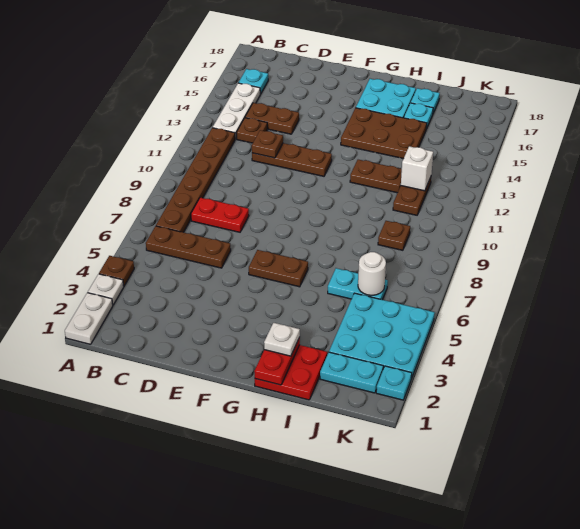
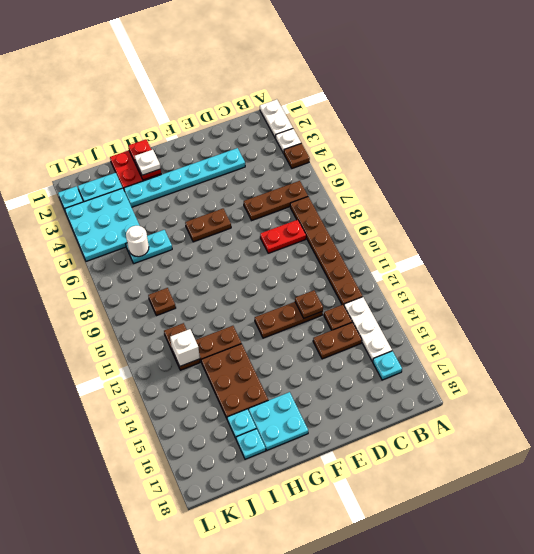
none -> cyan 1x6 plate [124,148,245,207]
brown 2x3 plate [341,108,427,159] -> brown 2x3 plate turned to [201,344,268,418]

